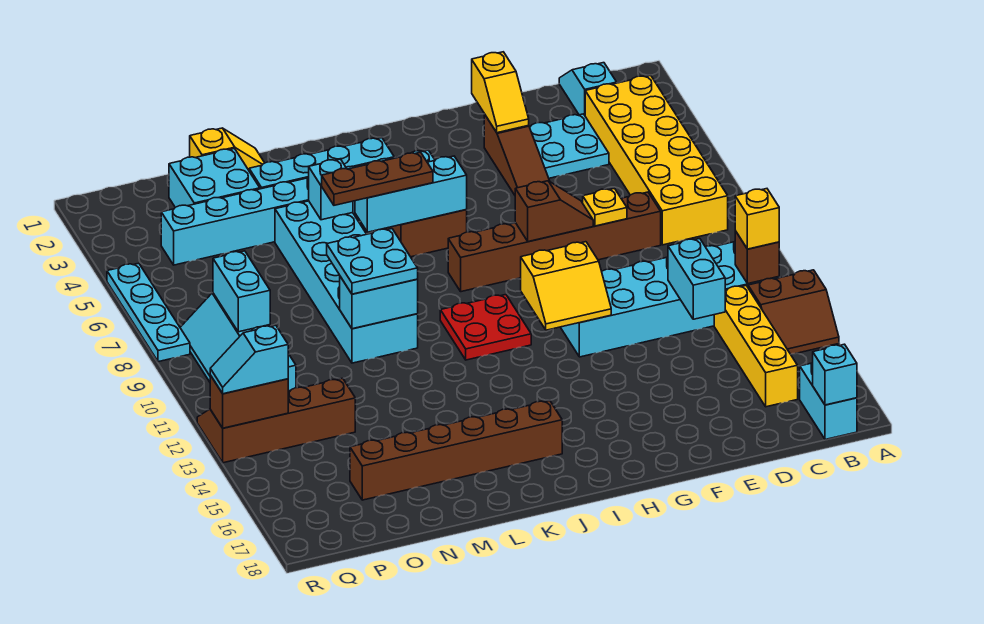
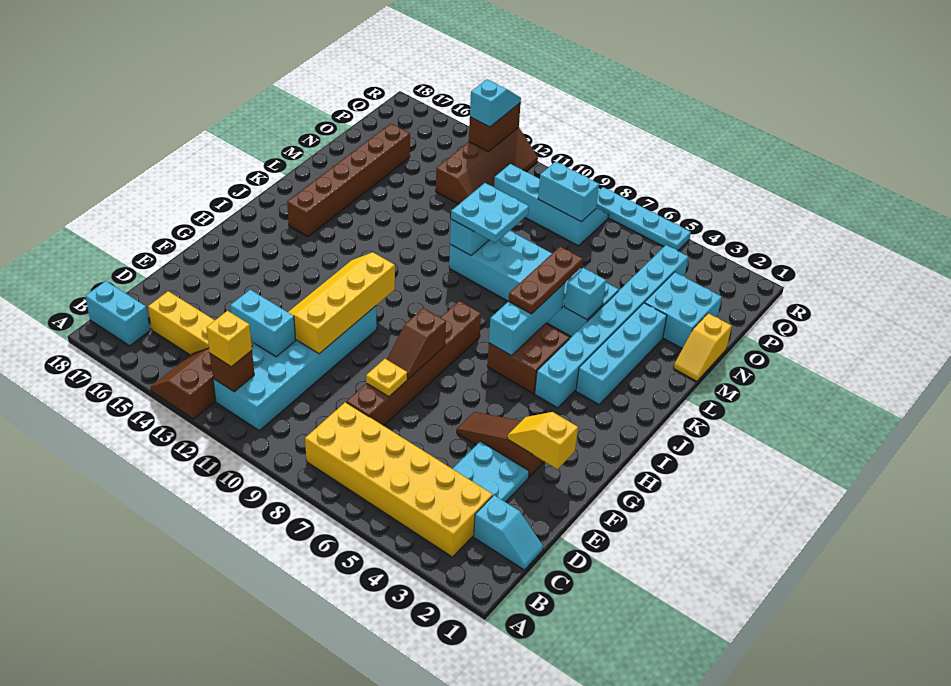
cyan 1x1 brick [813,344,857,405] -> none
yellow 2x2 slope [521,242,611,330] -> yellow 2x4 slope [288,252,395,354]
red 2x2 plate [440,295,531,360] -> none

